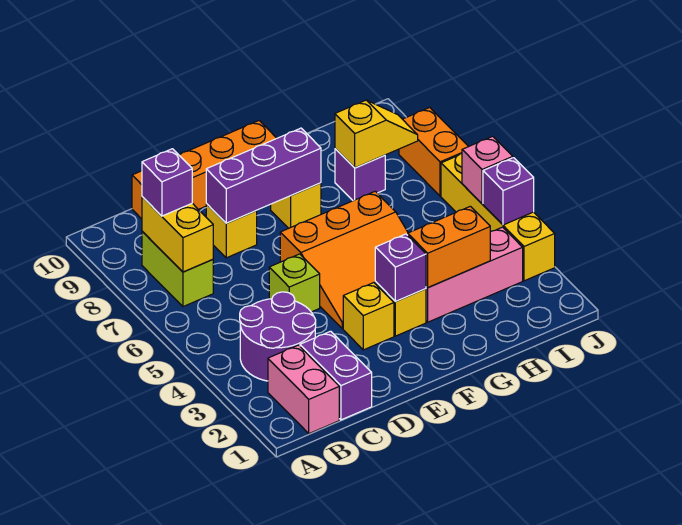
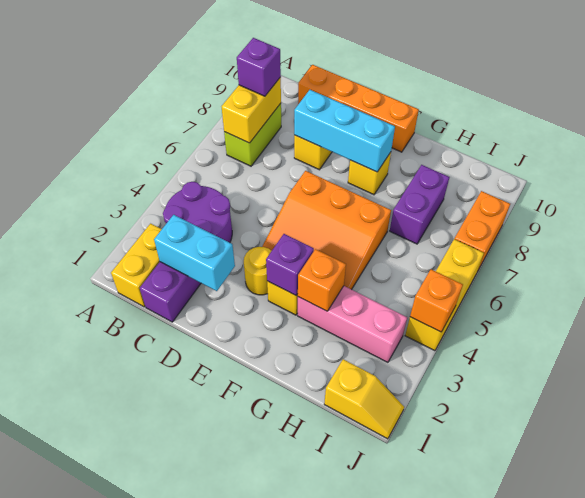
pink 1x2 brick [268,345,339,434] -> yellow 1x2 brick [111,224,162,307]
none -> cyan 1x2 brick [154,215,235,291]
lime 1x1 brick [269,254,320,312] -> none
purple 1x3 brick [206,128,321,223] -> cyan 1x3 brick [294,90,395,172]
yellow 1x1 brick [343,283,394,350] -> yellow 1x1 round brick [244,247,271,295]
orange 1x2 brick [408,206,490,288] -> orange 1x1 brick [298,249,346,311]
purple 1x1 brick [335,149,385,201] -> purple 1x2 brick [390,165,449,244]
yellow 1x2 slope [335,100,418,168] -> yellow 1x2 slope moved to [324,359,404,439]
yellow 1x4 brick [441,154,555,281] -> yellow 1x3 brick [405,239,484,351]
purple 1x1 brick [483,158,534,225] -> orange 1x1 brick [410,270,463,332]
pink 1x1 brick [462,136,513,204] -> none

